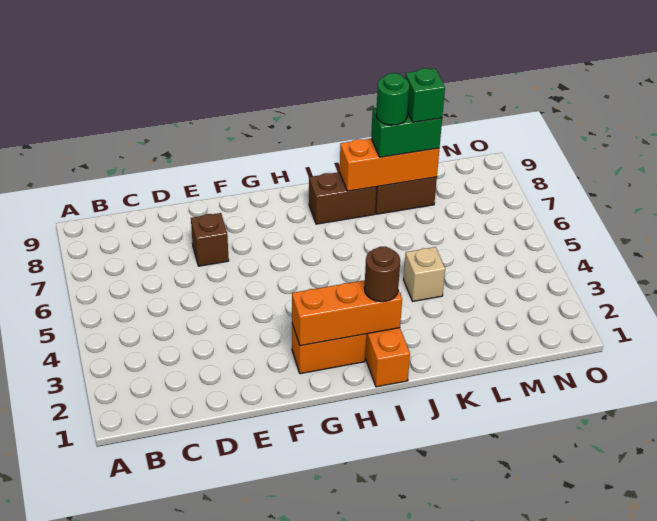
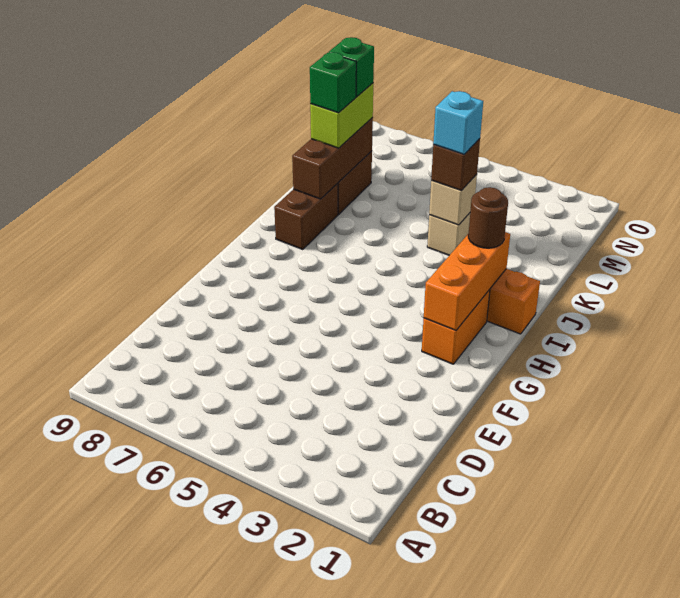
brown 1x1 brick [191,213,229,266] -> brown 1x1 brick moved to [431,139,480,191]
orange 1x3 brick [340,139,439,191] -> brown 1x3 brick [292,118,373,199]
none -> tan 1x1 brick [429,174,477,225]
none -> cyan 1x1 brick [433,91,483,154]
green 1x2 brick [371,108,442,157] -> lime 1x2 brick [310,83,373,148]
green 1x1 round brick [376,73,409,125] -> green 1x1 brick [310,52,356,113]

